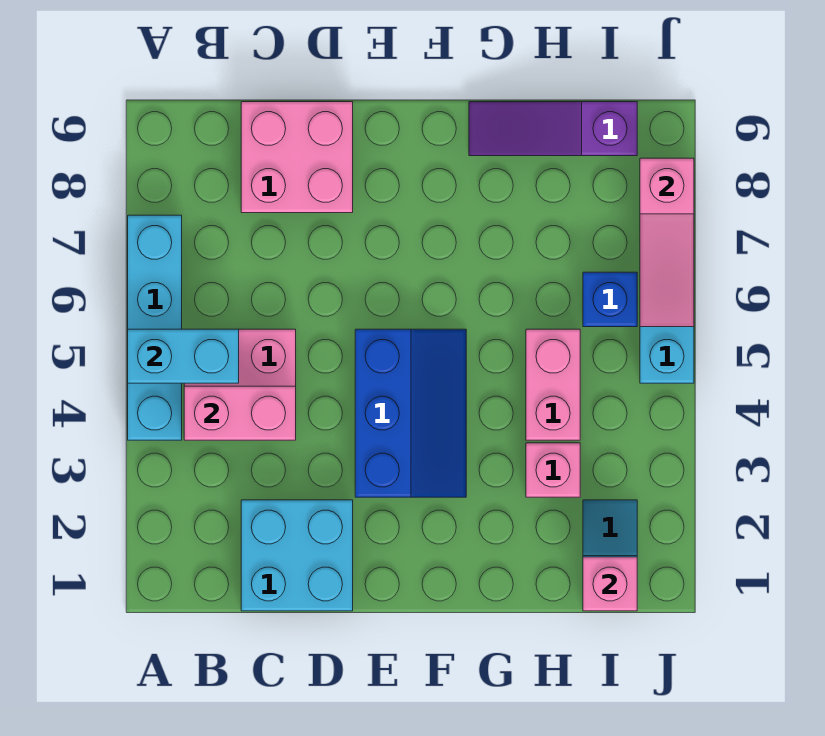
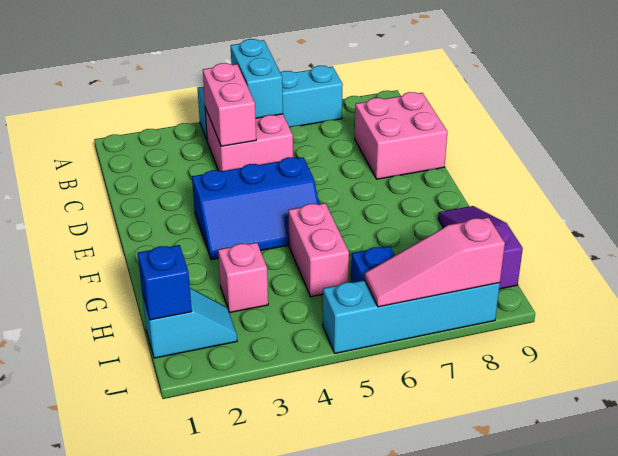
cyan 2x2 brick [241,500,353,611] -> none
pink 1x2 brick [526,329,580,440] -> pink 1x2 brick turned to [288,203,349,297]
pink 1x1 brick [583,557,637,611] -> blue 1x1 brick [138,245,192,320]

